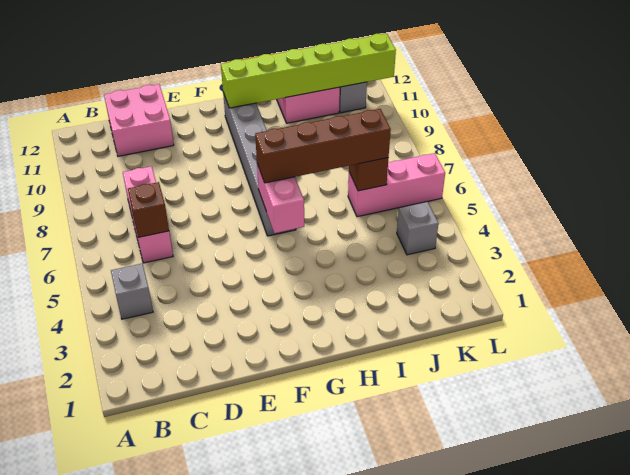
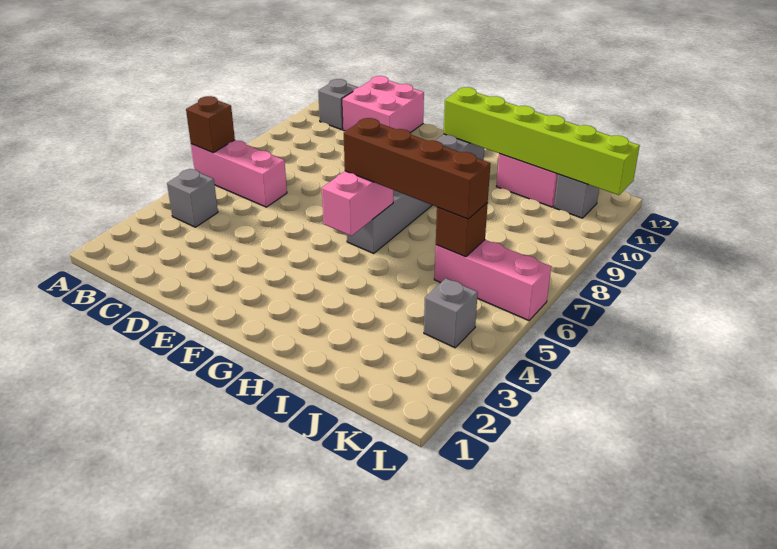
none -> grey 1x1 brick [318,79,358,130]
pink 1x3 brick [123,166,173,263] -> pink 1x3 brick turned to [191,140,287,207]
brown 1x1 brick [128,182,169,238] -> brown 1x1 brick moved to [186,96,235,153]

